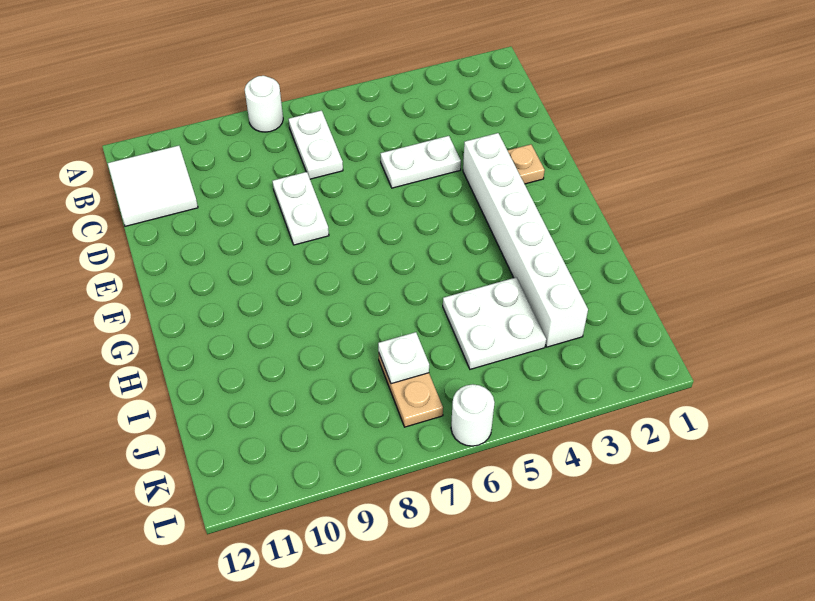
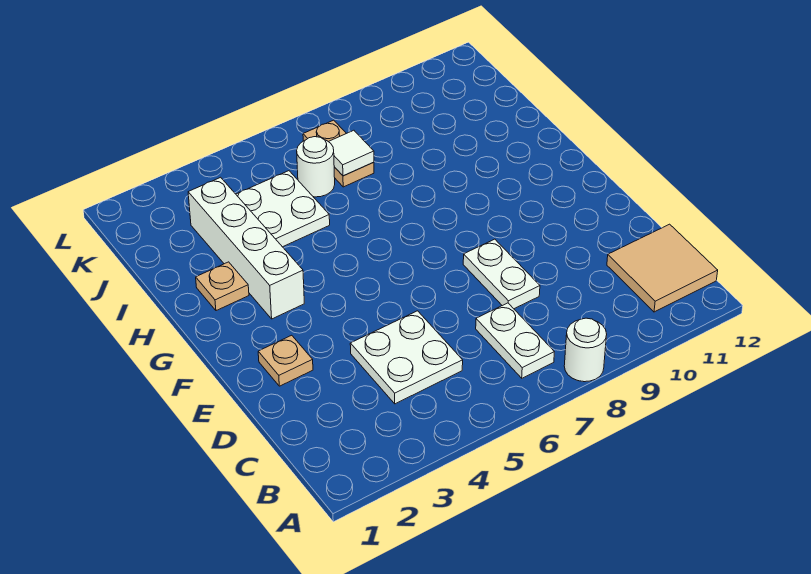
white 2x2 tile [108,146,198,226] -> tan 2x2 tile [607,224,718,312]
white 1x2 plate [380,136,461,188] -> white 2x2 plate [350,311,463,404]
white 1x6 brick [463,133,588,347] -> white 1x4 brick [188,177,304,319]
none -> tan 1x1 plate [196,262,249,311]
white 1x1 plate [378,332,429,384] -> white 1x1 tile [329,130,374,176]
white 1x1 round brick [451,384,495,446] -> white 1x1 round brick moved to [297,137,335,197]

